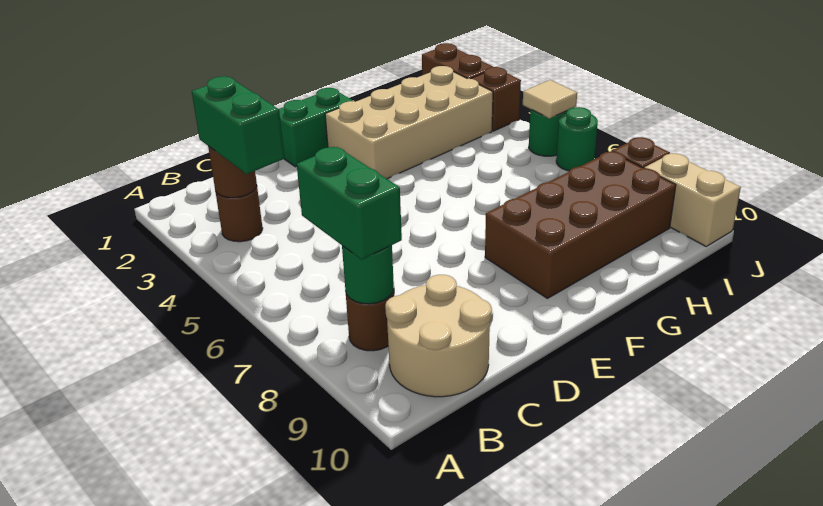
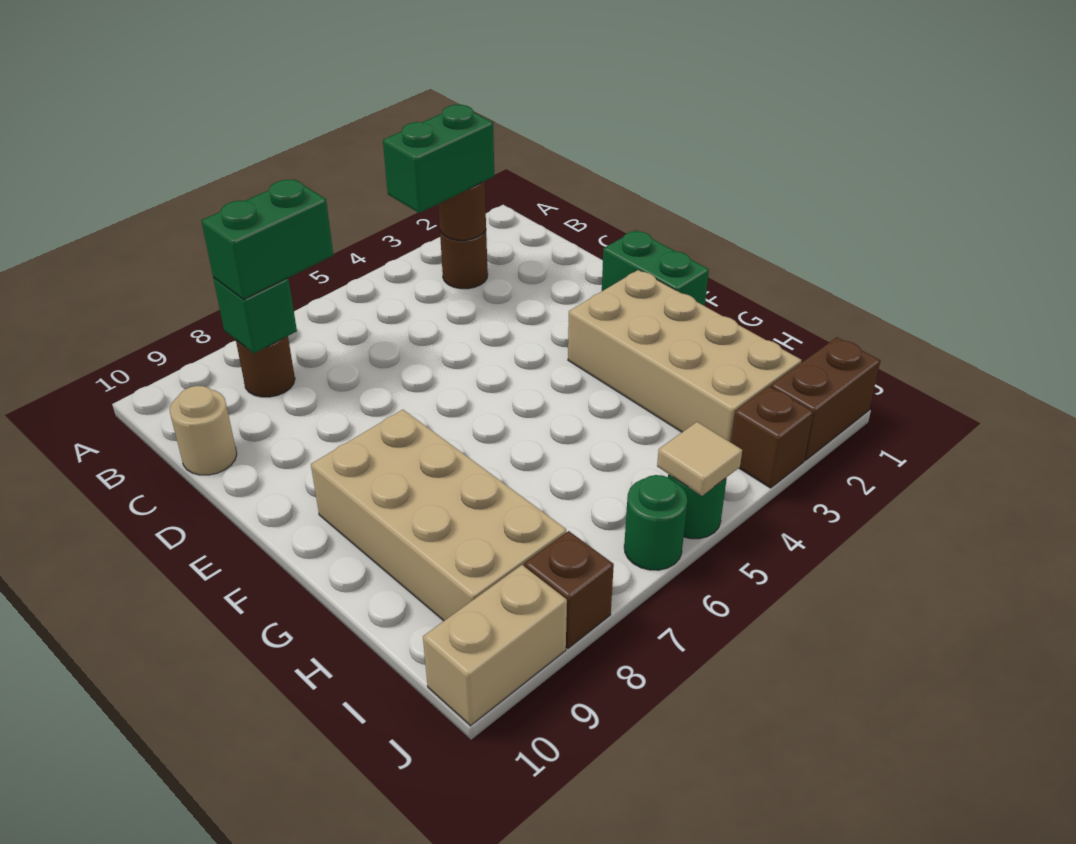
green 1x1 round brick [342,245,394,304] -> green 1x1 brick [213,278,297,353]
tan 2x2 round brick [385,275,492,397] -> tan 1x1 round brick [170,386,237,475]
brown 2x4 brick [485,152,676,298] -> tan 2x4 brick [311,410,566,621]

